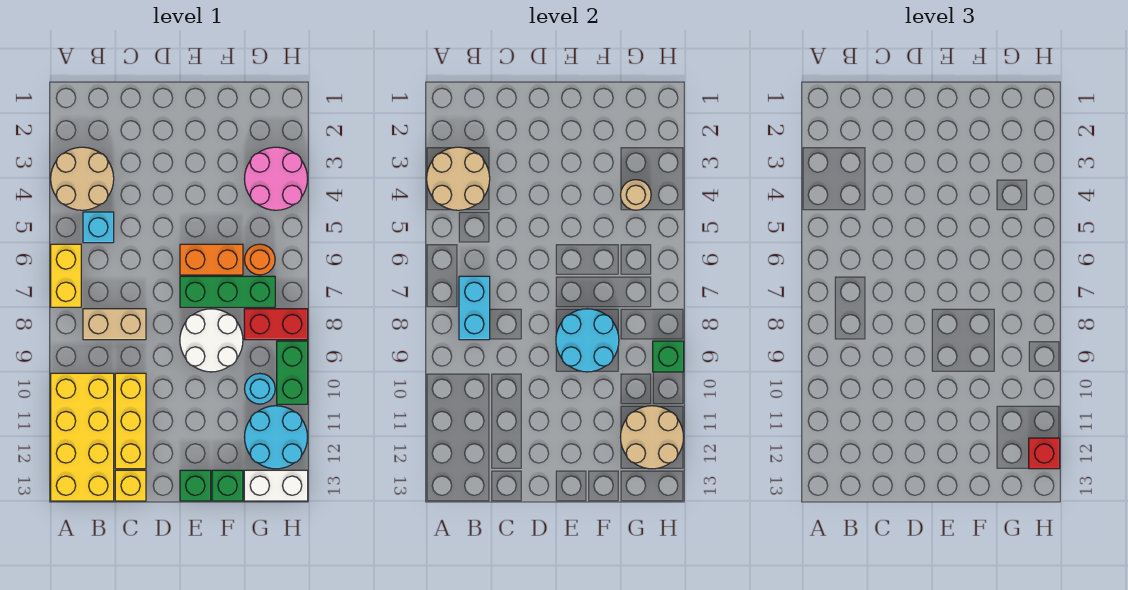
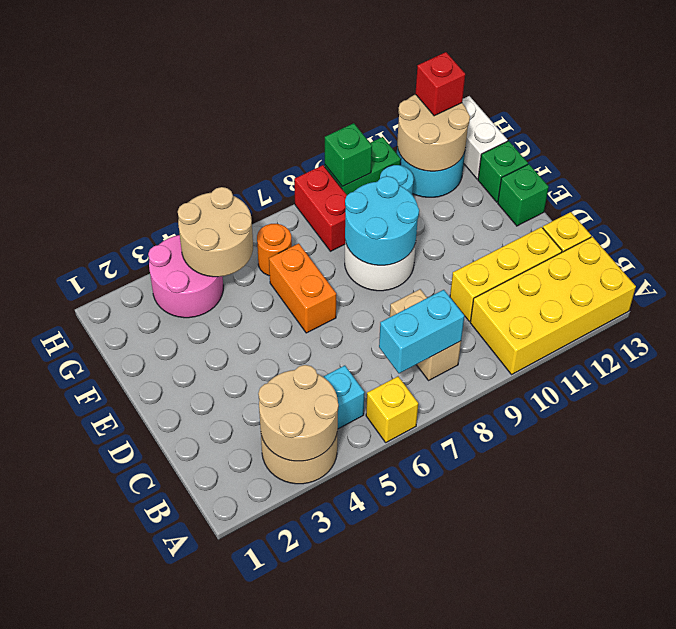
yellow 1x2 brick [51,244,81,307] -> yellow 1x1 brick [366,376,418,442]
green 1x3 brick [180,276,275,307] -> none
tan 1x1 round brick [621,180,651,210] -> tan 2x2 round brick [178,187,253,277]

